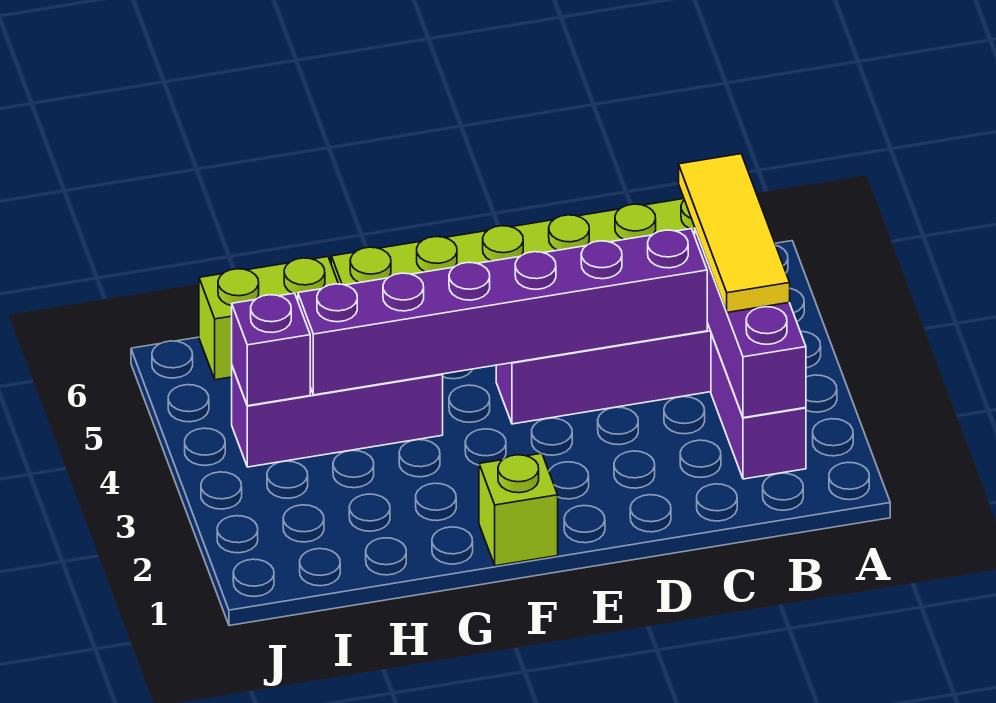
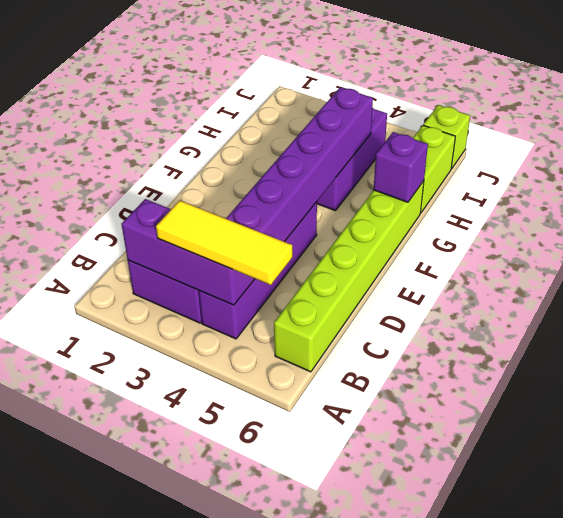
lime 1x1 brick [479,453,558,566] -> lime 1x1 brick moved to [423,105,470,169]
purple 1x1 brick [232,293,310,406] -> purple 1x1 brick moved to [374,132,428,202]

